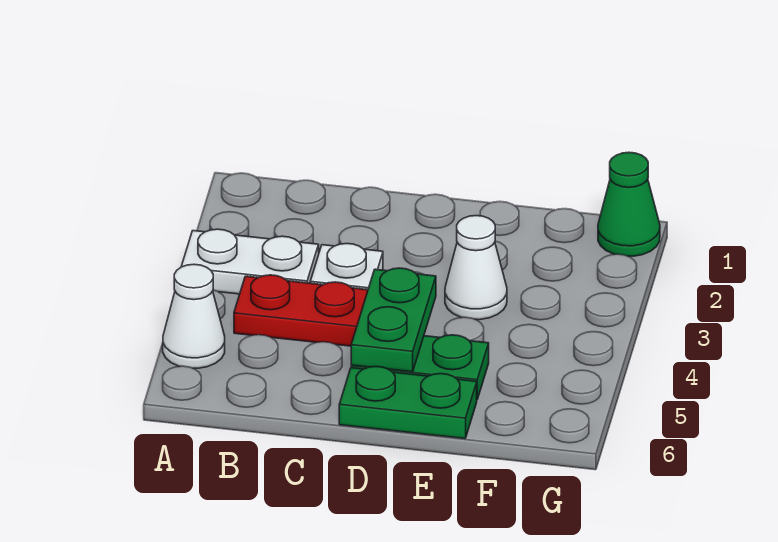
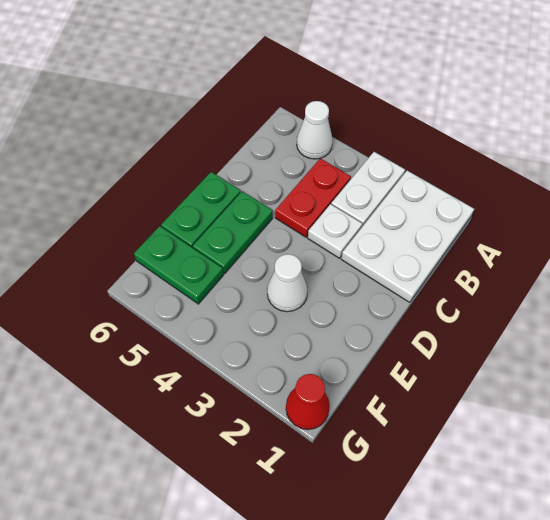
none -> white 2x3 plate [341,171,474,302]
green 1x2 plate [351,268,436,372] -> green 1x2 plate moved to [134,226,223,304]
green 1x1 cone [598,152,660,256] -> red 1x1 cone [286,374,330,430]

